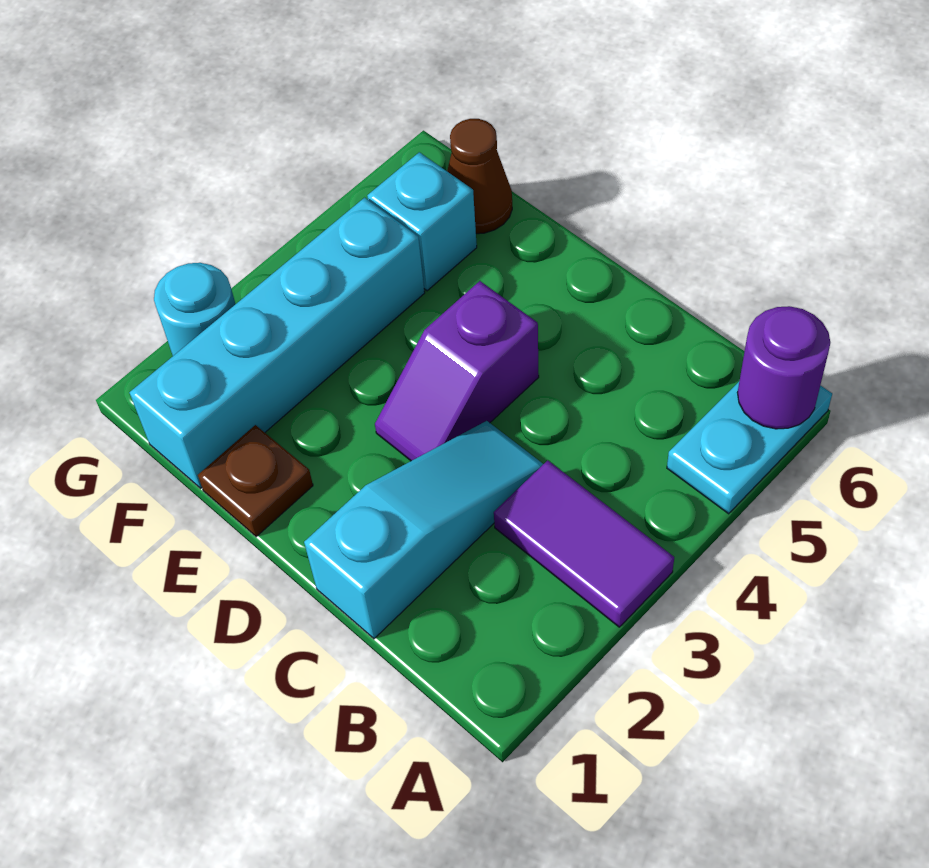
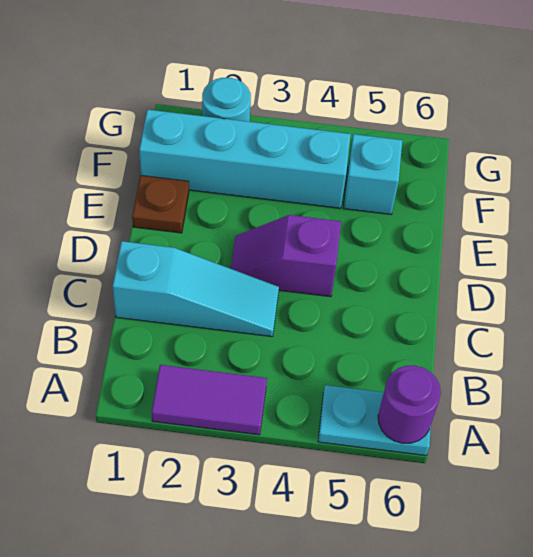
purple 1x2 tile [494,460,674,627] -> purple 1x2 tile turned to [152,365,267,435]
brown 1x1 cone [447,119,512,234] -> none

